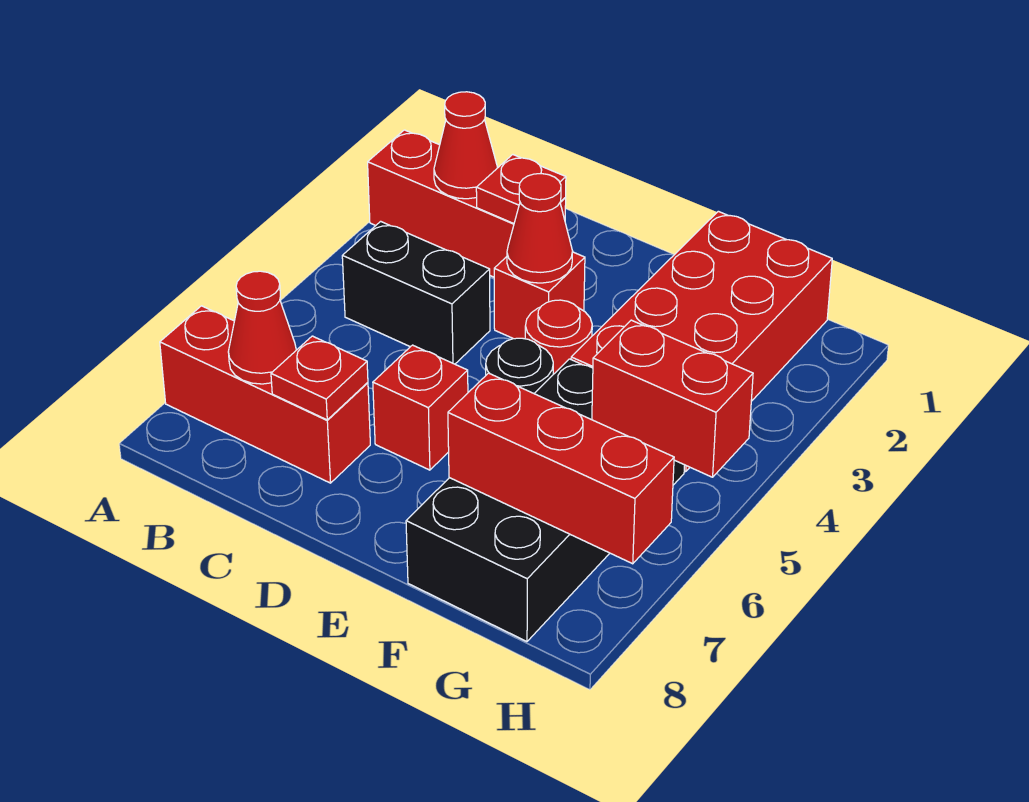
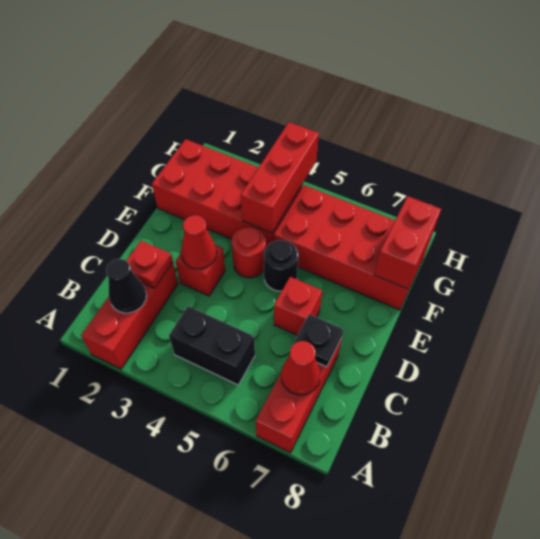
red 1x1 cone [434,92,498,199] -> black 1x1 cone [106,259,147,313]
black 1x2 brick [342,221,490,364] -> black 1x2 brick turned to [169,306,255,385]
red 1x1 plate [271,336,368,420] -> black 1x1 plate [293,314,343,367]
black 2x4 brick [406,359,684,641] -> red 2x4 brick [274,185,430,310]
red 1x3 brick [448,373,674,564] -> red 1x3 brick moved to [241,122,319,233]
red 1x2 brick [592,320,753,477] -> red 1x2 brick moved to [374,196,441,289]

